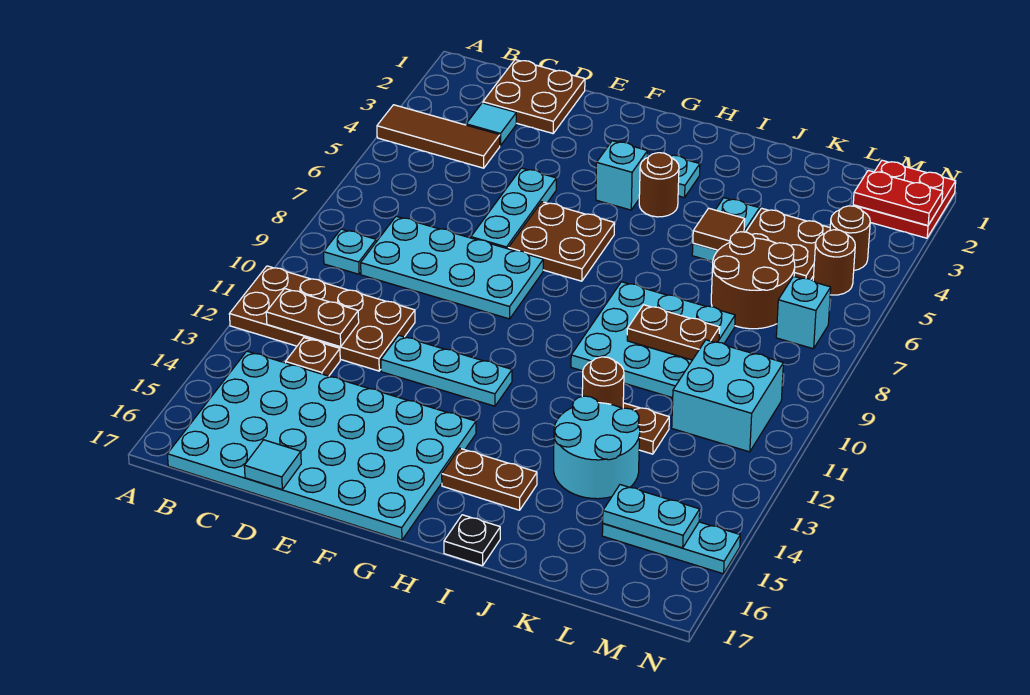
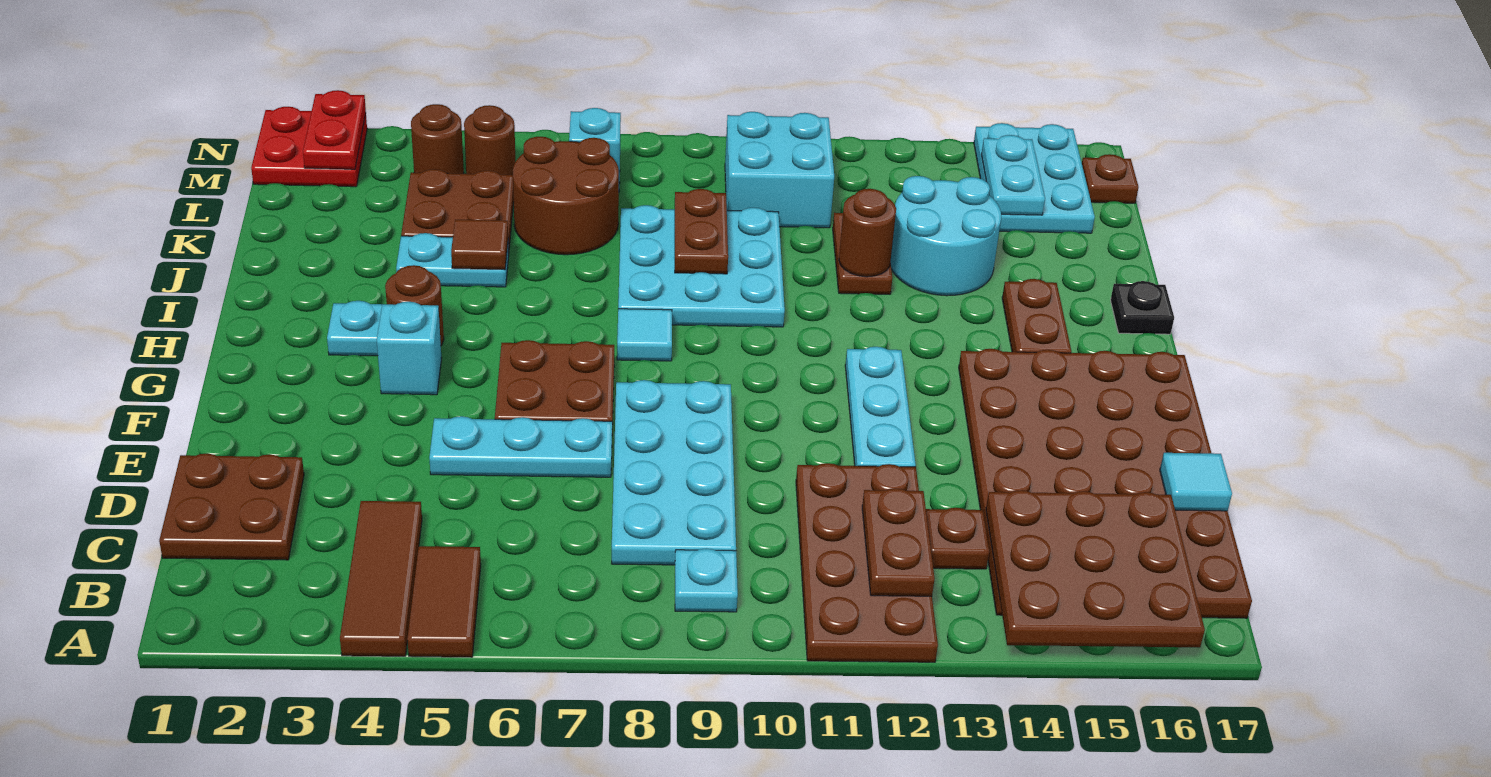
none -> brown 1x2 tile [407,546,481,657]
none -> brown 3x3 plate [986,490,1205,647]
cyan 4x6 plate [167,351,476,540] -> brown 4x6 plate [959,349,1252,618]
cyan 1x1 tile [466,103,516,146] -> cyan 1x1 tile moved to [617,309,672,361]
cyan 1x3 plate [602,522,740,574] -> cyan 2x3 plate [974,123,1095,233]
none -> brown 1x1 plate [1082,154,1139,203]

